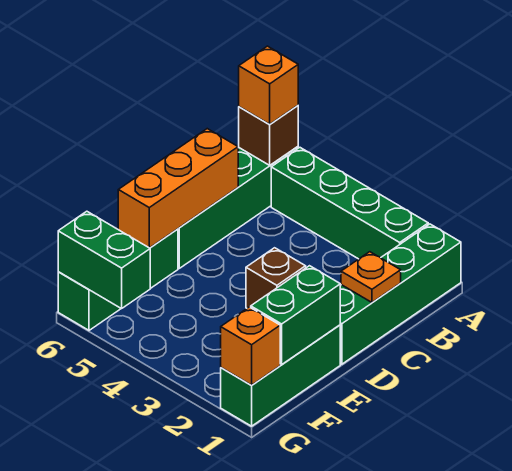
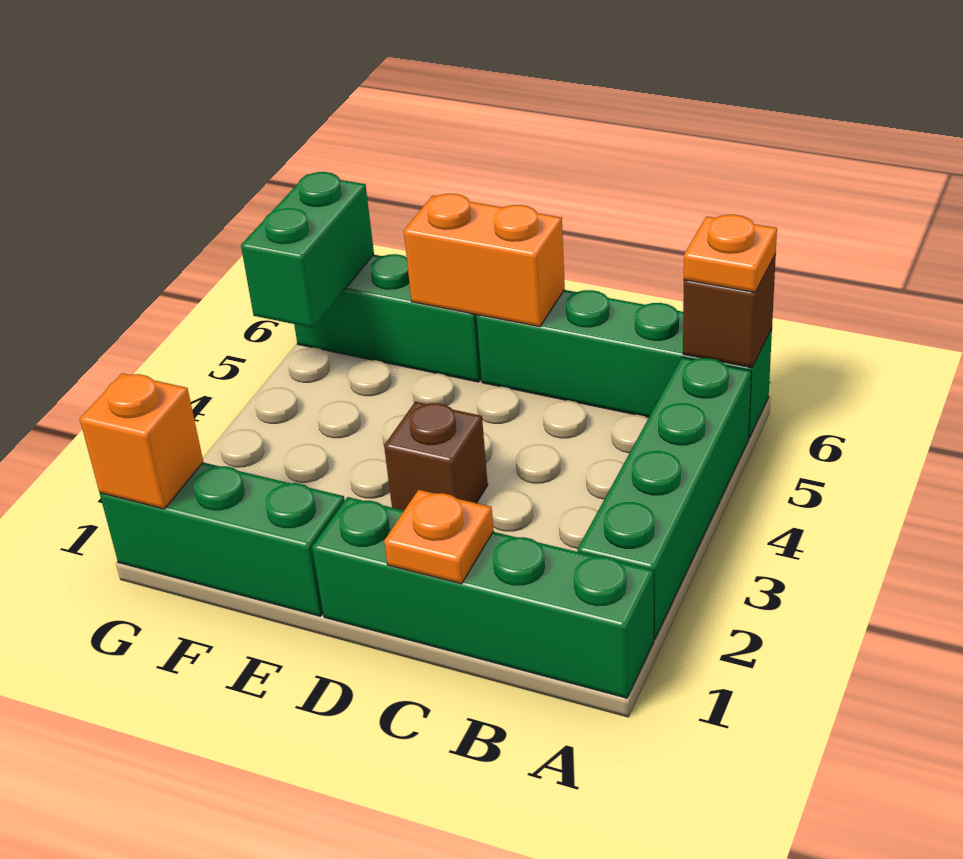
orange 1x1 brick [239,46,298,124] -> orange 1x1 plate [684,215,777,292]
orange 1x3 brick [118,129,238,248] -> orange 1x2 brick [404,194,565,327]
green 1x2 brick [251,266,340,364] -> none

